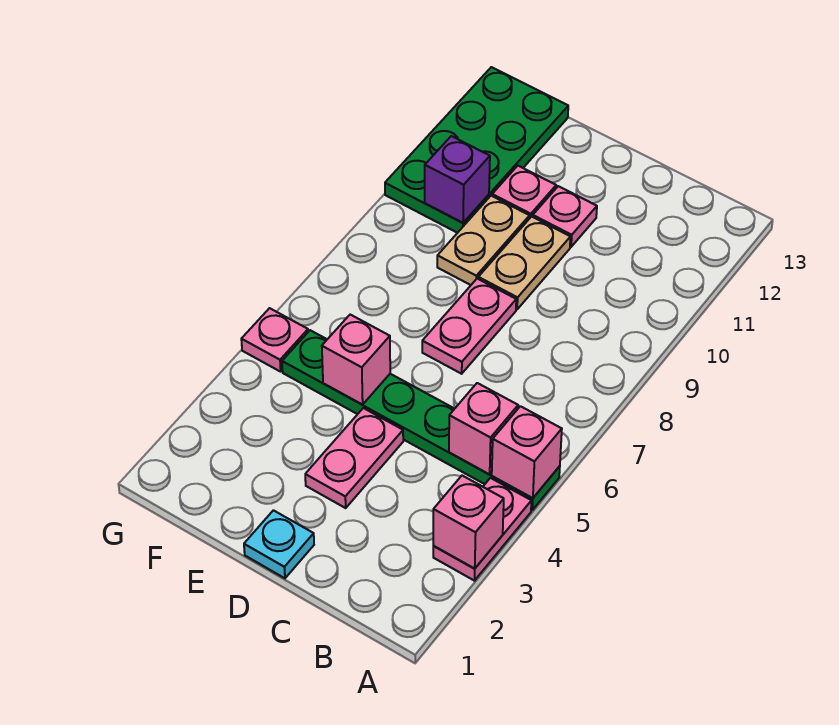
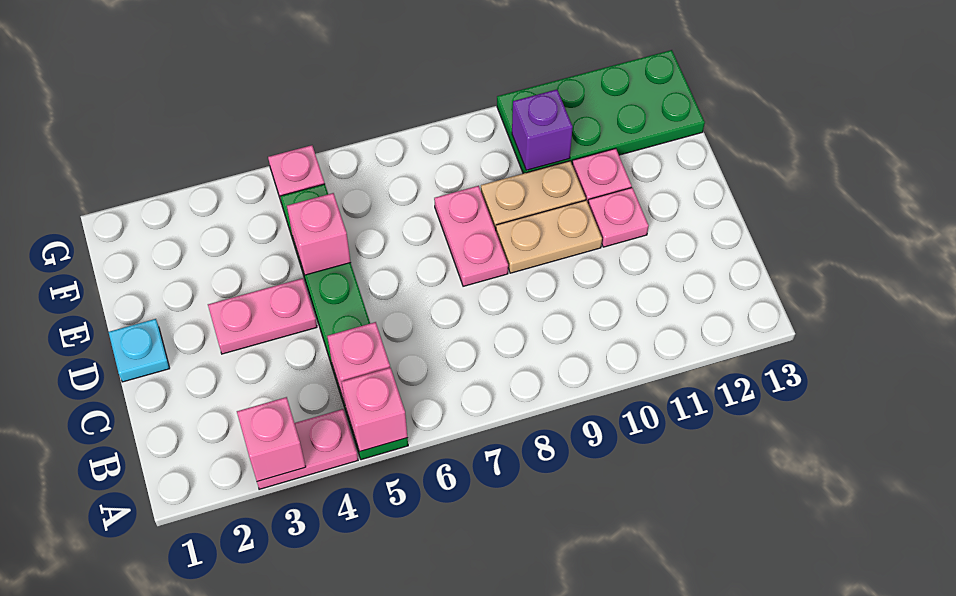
pink 1x2 plate [422,279,516,374] -> pink 1x2 plate turned to [434,186,508,286]

